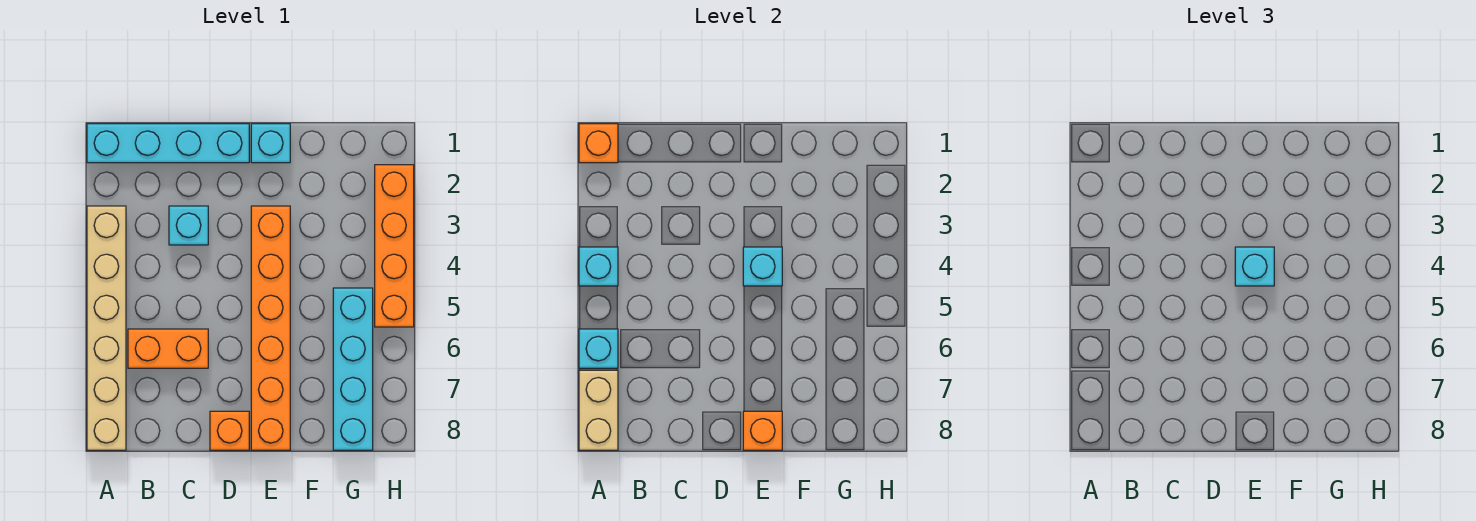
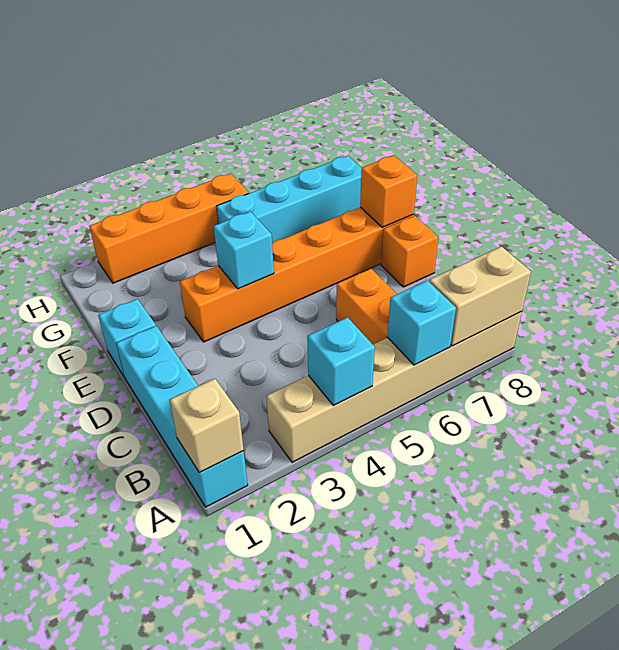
orange 1x1 brick [579,124,618,163] -> tan 1x1 brick [170,379,244,473]
cyan 1x1 brick [169,206,208,245] -> none
cyan 1x1 brick [1235,247,1274,286] -> none

